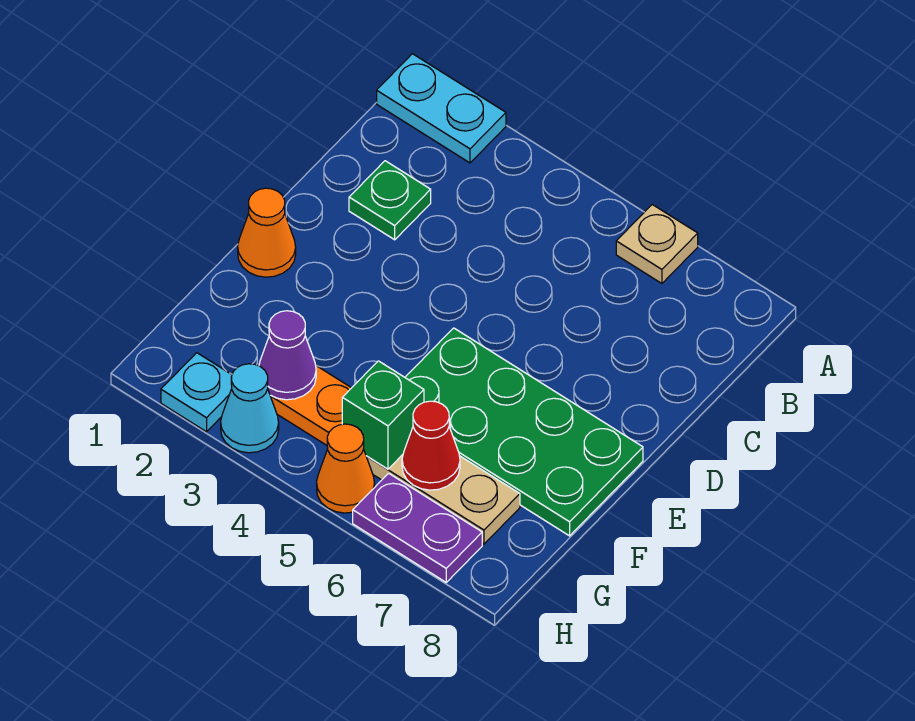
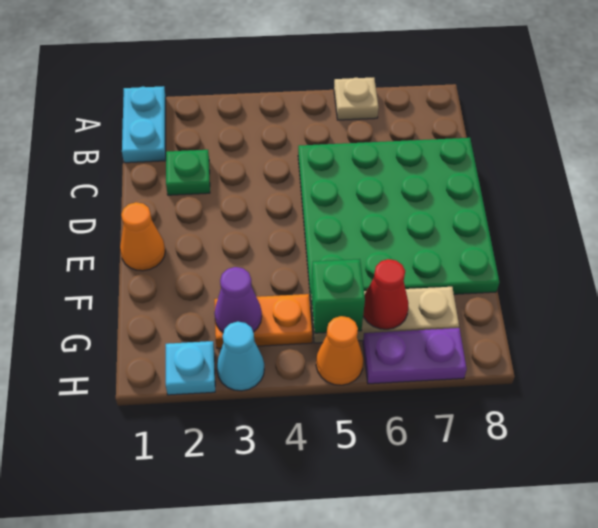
cyan 1x2 plate [377,54,506,163] -> cyan 1x2 plate turned to [122,86,166,163]
green 2x4 plate [405,328,643,536] -> green 4x4 plate [298,138,499,300]

